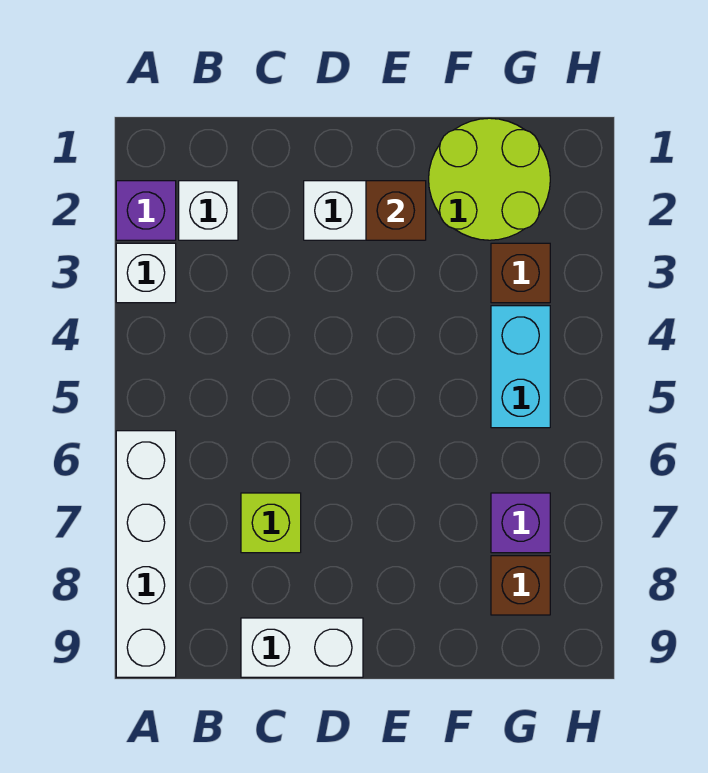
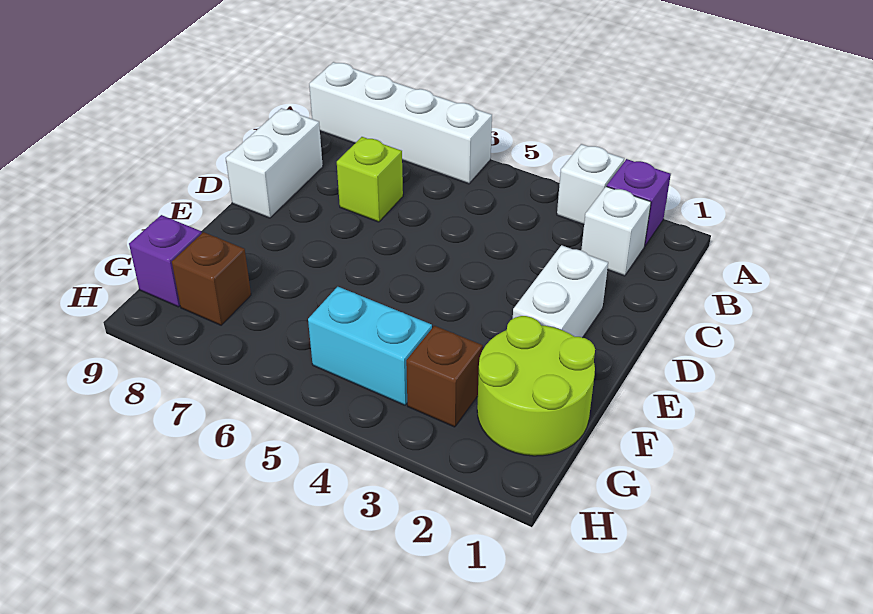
brown 1x1 brick [366,181,426,240] -> none
purple 1x1 brick [491,493,550,553] -> purple 1x1 brick moved to [129,215,202,307]

